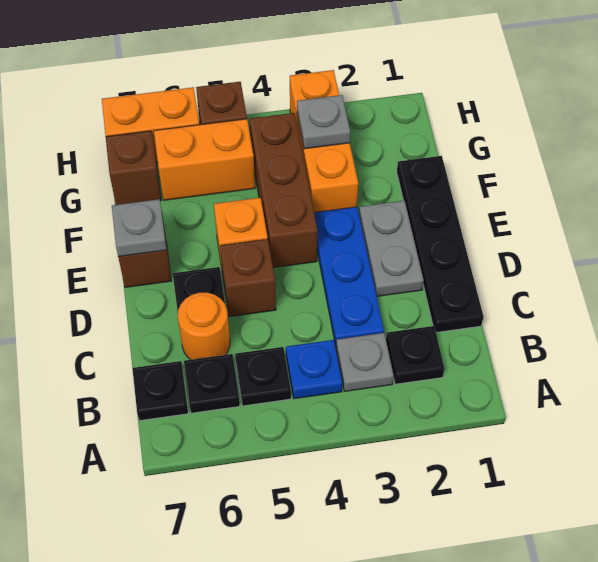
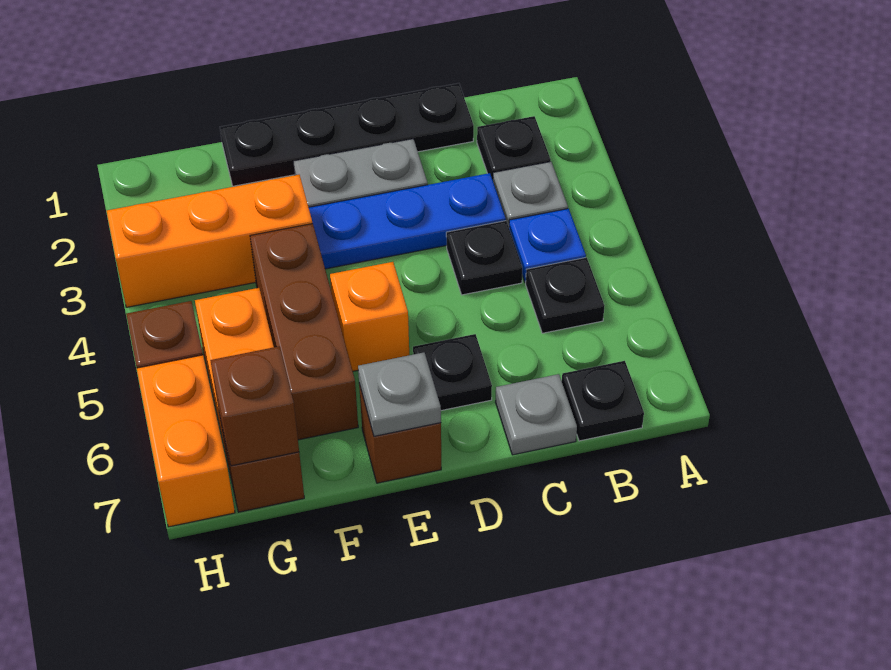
black 1x1 plate [184,354,240,413] -> black 1x1 plate moved to [446,221,522,295]
orange 1x1 round brick [178,293,230,360] -> none
brown 1x1 brick [220,239,276,317] -> brown 1x1 brick moved to [210,346,299,466]
brown 1x3 brick [250,113,318,268] -> brown 1x3 brick turned to [250,224,358,440]
grey 1x1 plate [297,95,350,149] -> grey 1x1 plate moved to [496,374,577,455]

